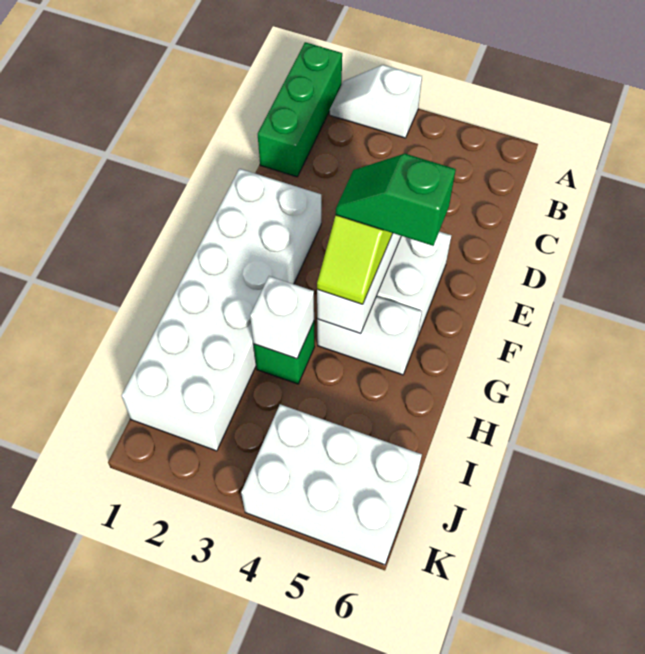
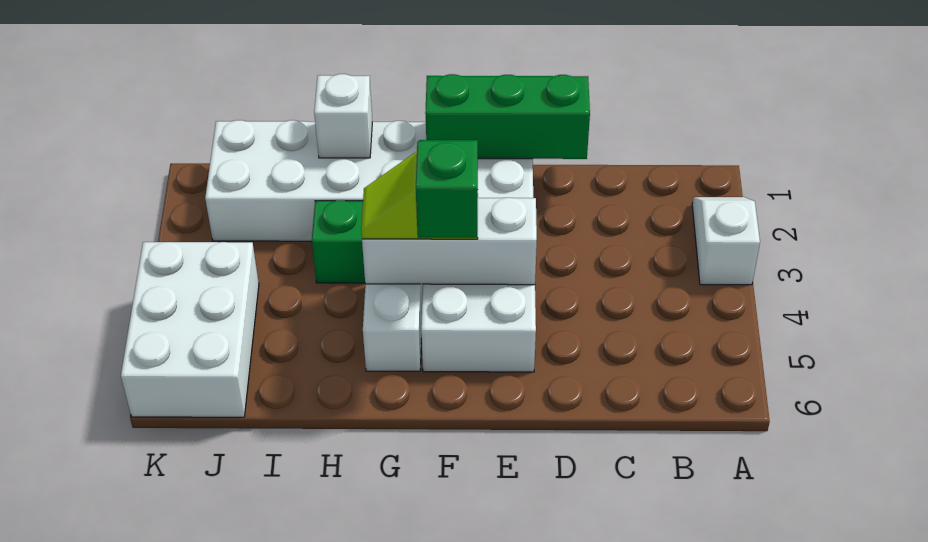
green 1x3 brick [258,42,342,177] -> green 1x3 brick moved to [425,74,590,159]
white 1x1 brick [250,276,314,359] -> white 1x1 brick moved to [314,74,372,158]

